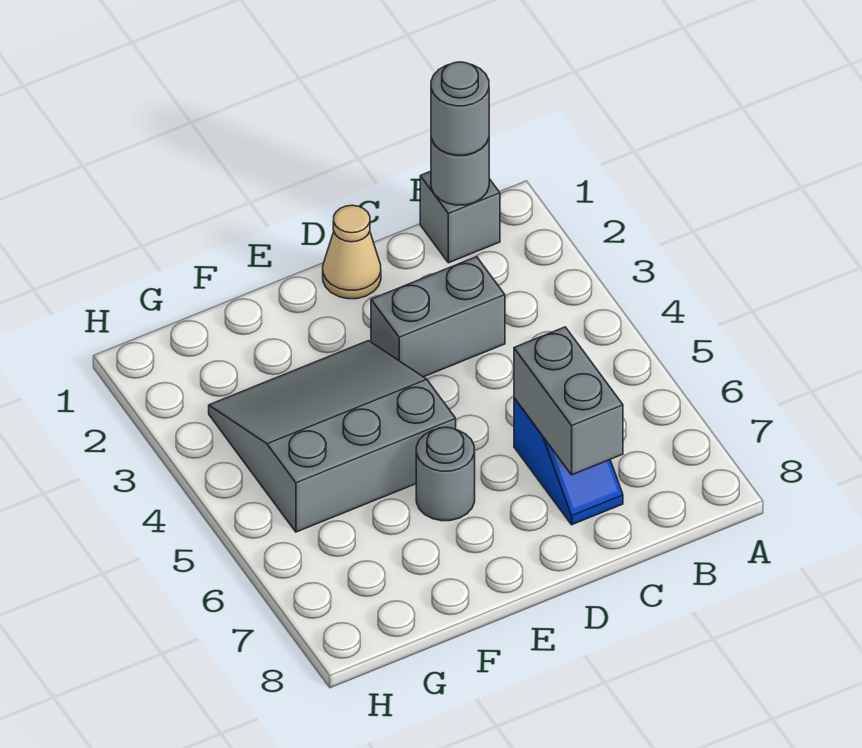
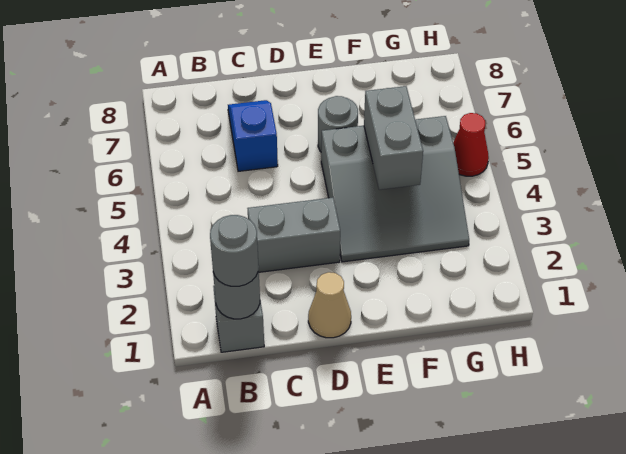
grey 1x2 brick [514,327,623,475] -> grey 1x2 brick moved to [364,86,423,190]
none -> red 1x1 cone [453,113,489,176]

